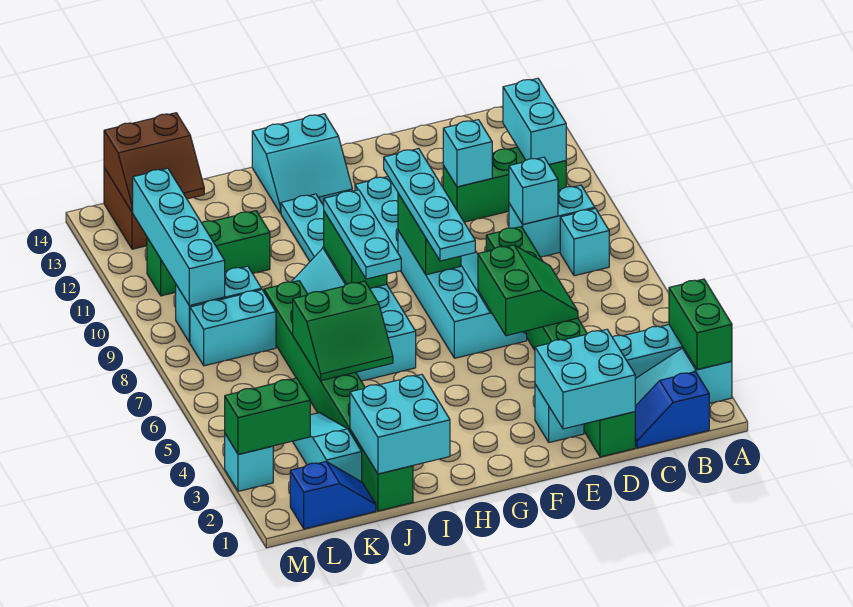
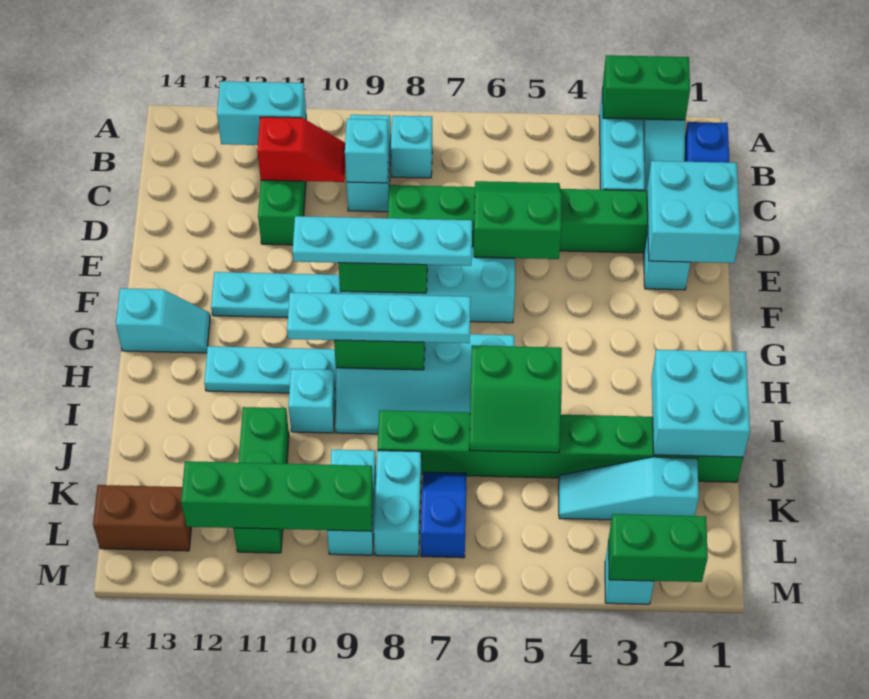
none -> red 1x2 slope [257,117,345,182]
cyan 1x1 brick [443,120,492,187] -> cyan 1x1 brick moved to [288,369,336,433]
cyan 2x2 slope [252,114,352,213] -> cyan 1x2 slope [116,288,210,353]
cyan 1x3 plate [324,190,401,279] -> cyan 1x4 plate [287,293,471,343]
green 2x2 slope [293,281,393,381] -> green 2x2 slope turned to [469,345,562,453]
blue 1x2 slope [290,462,376,529] -> blue 1x2 slope moved to [421,472,467,558]
brown 2x2 slope [104,113,204,212] -> none
green 1x2 brick [225,378,310,454] -> green 1x2 brick turned to [609,514,708,582]
cyan 1x4 brick [132,168,225,305] -> green 1x4 brick [181,461,373,531]

